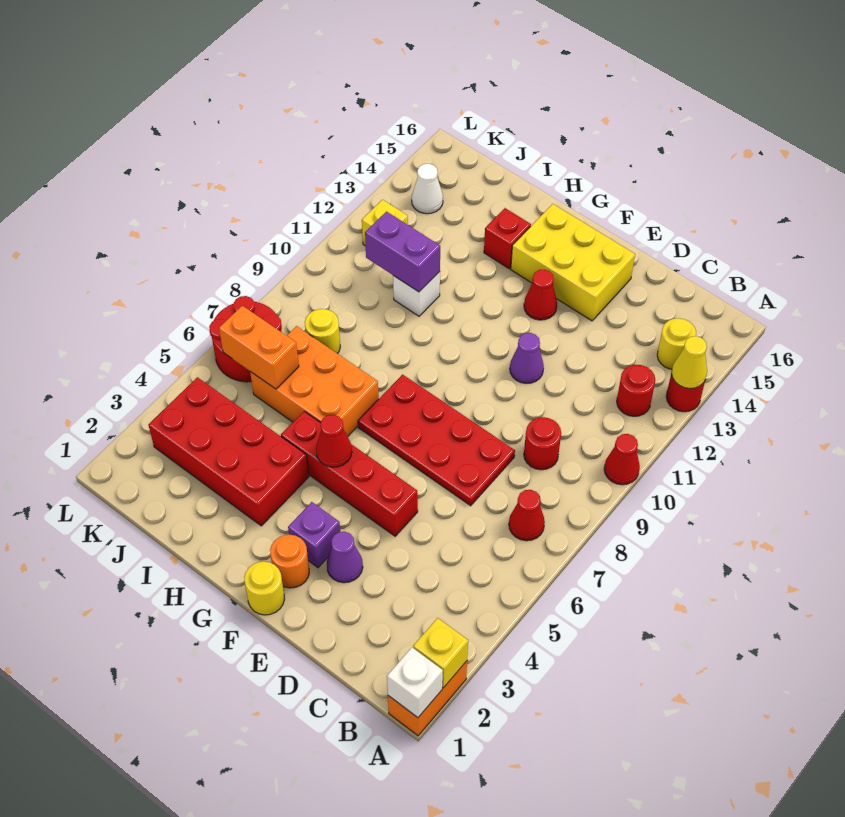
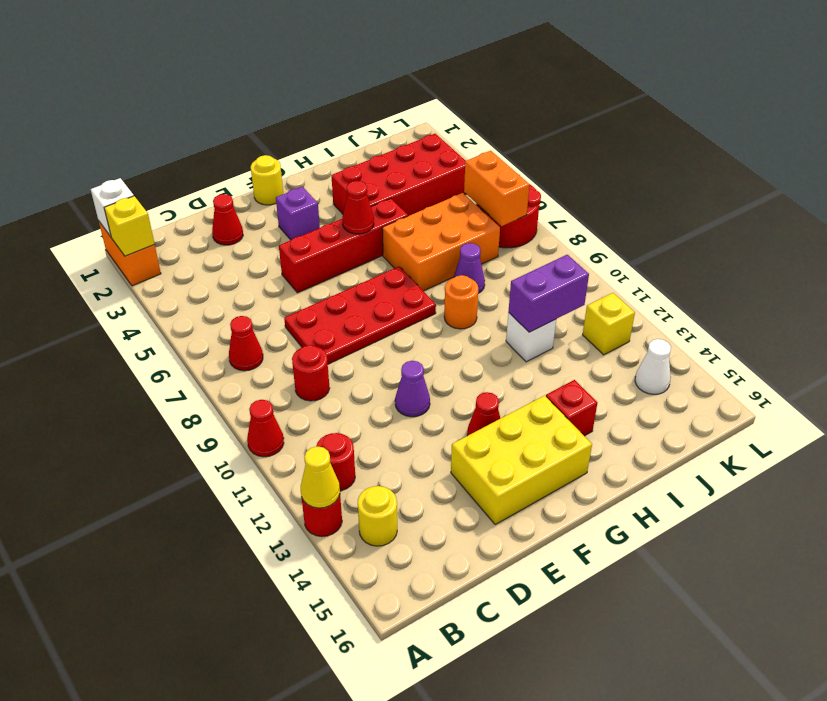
none -> red 1x1 cone [212,194,243,245]
purple 1x1 cone [327,532,363,583] -> purple 1x1 cone moved to [454,243,485,293]
orange 1x1 round brick [270,535,309,588] -> orange 1x1 round brick moved to [444,275,478,329]
orange 1x2 brick [219,306,299,389] -> orange 1x2 brick turned to [464,151,530,226]
yellow 1x1 round brick [305,309,340,354] -> none

